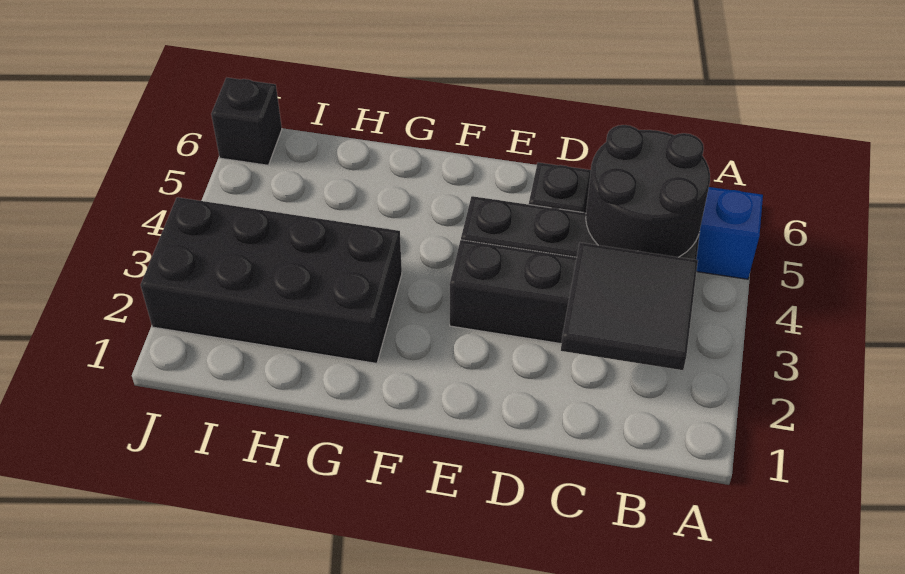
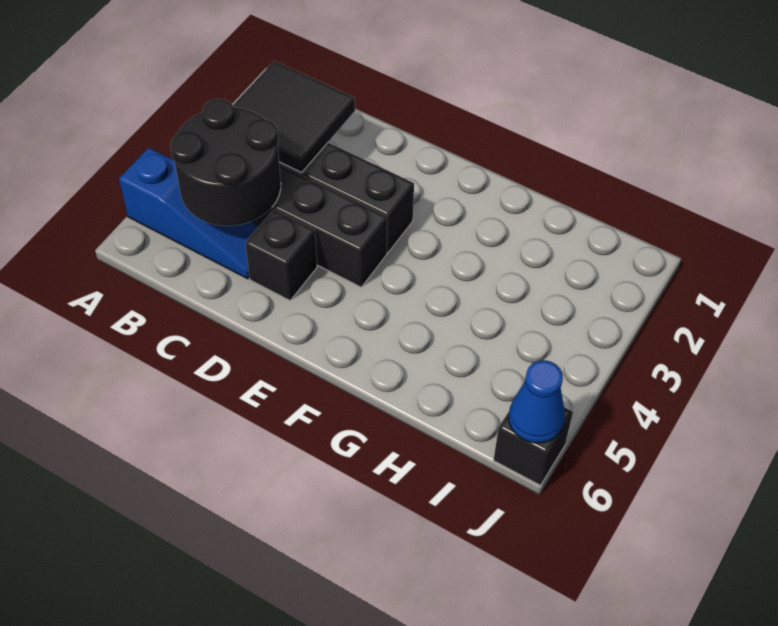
black 2x4 brick [141,197,402,363] -> none
none -> blue 1x1 cone [509,360,565,443]

